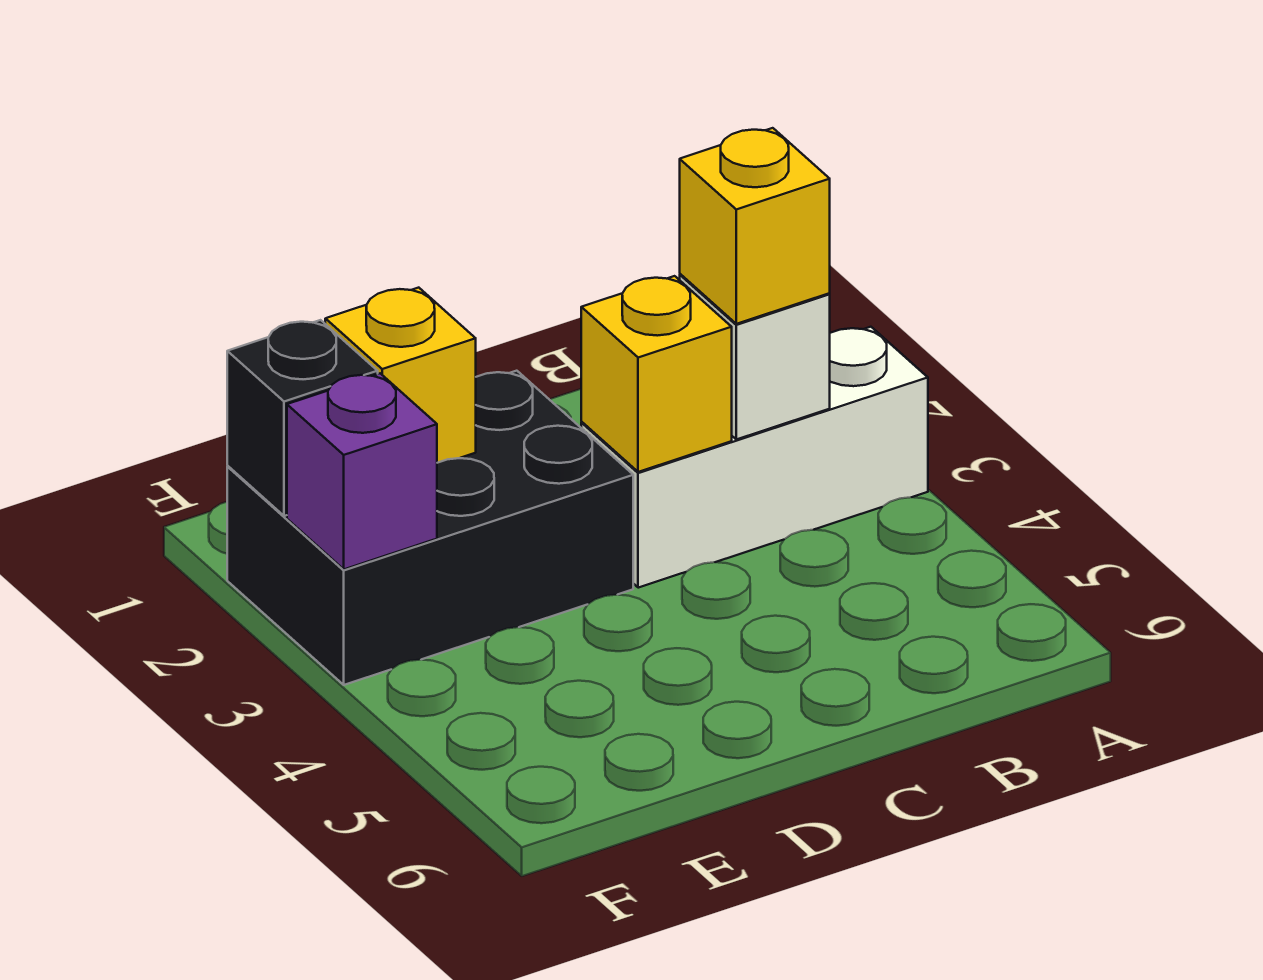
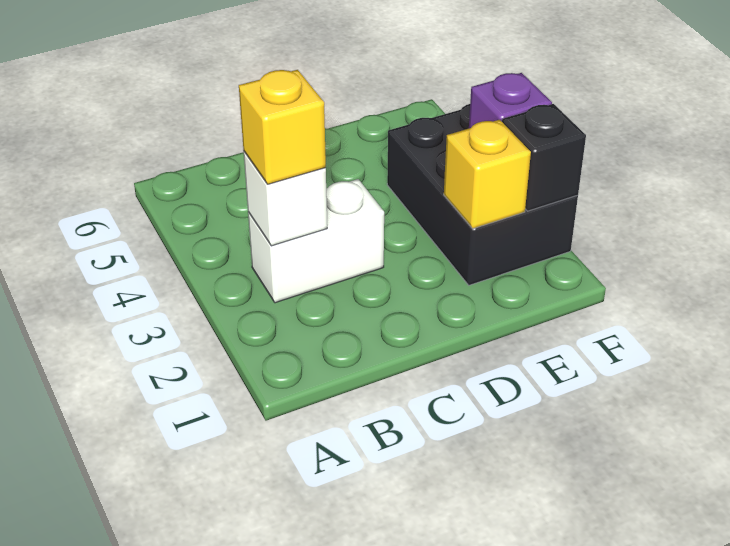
white 1x3 brick [581,327,928,588] -> white 1x2 brick [248,179,384,303]
yellow 1x1 brick [581,276,732,472] -> none
black 2x3 brick [227,371,633,685] -> black 2x3 brick turned to [387,104,578,285]

